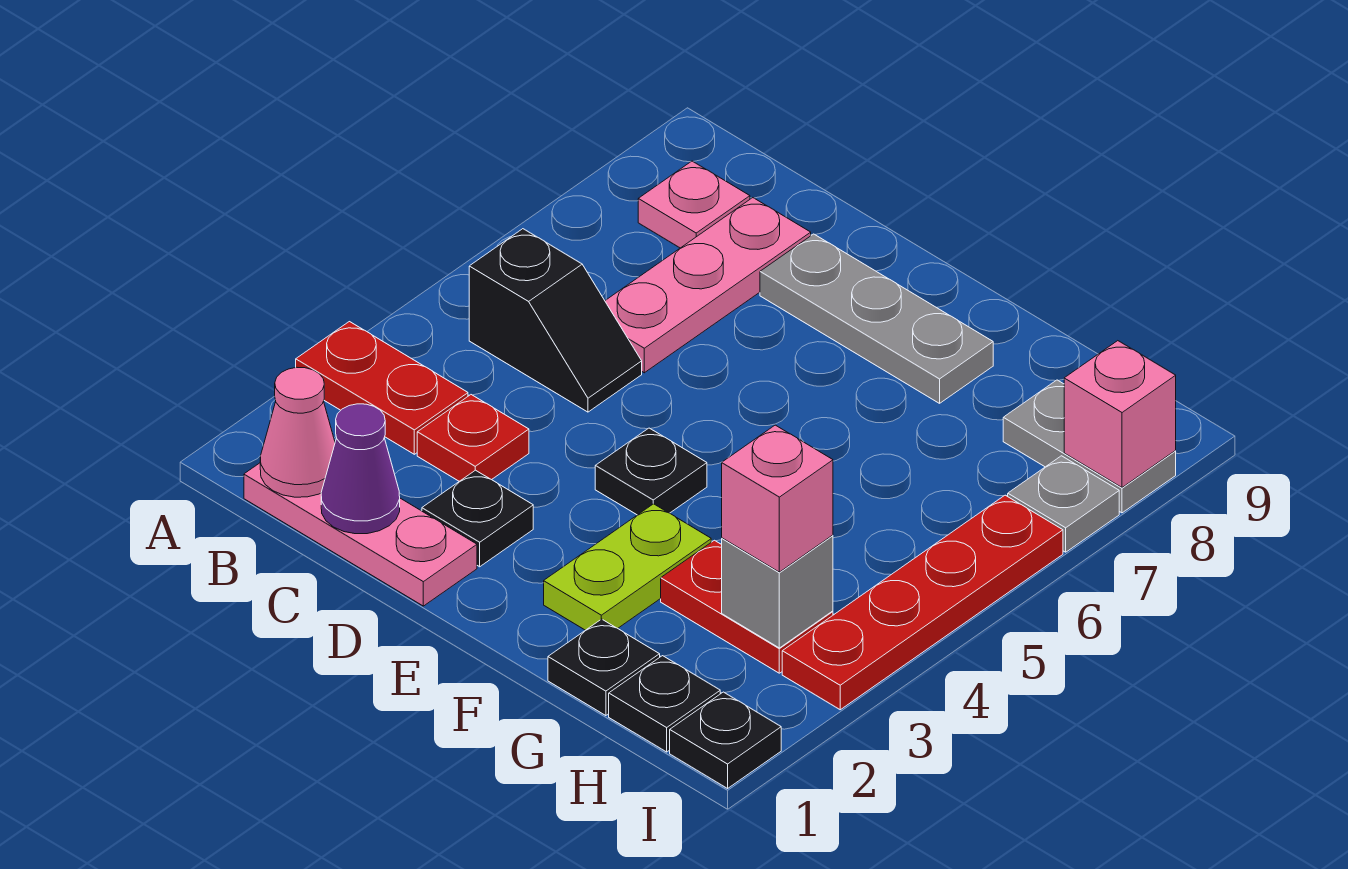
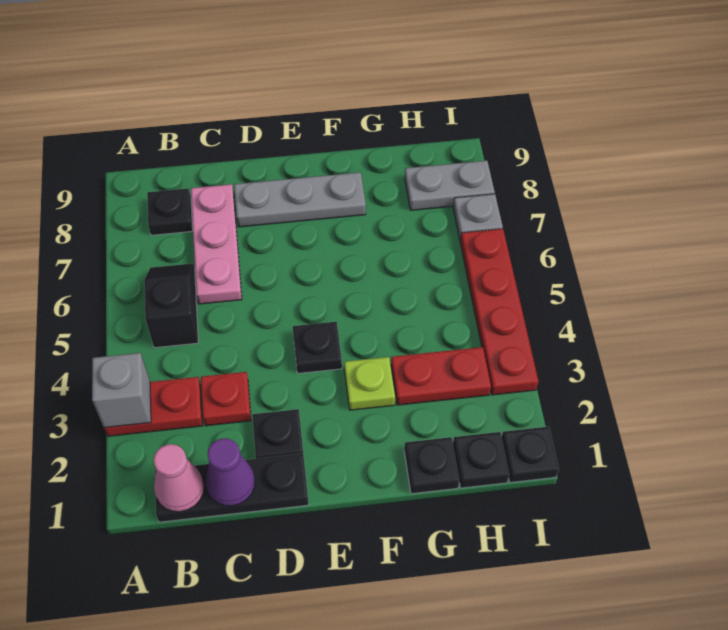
pink 1x3 plate [244,463,477,606] -> black 1x3 plate [155,454,309,522]
black 1x2 slope [469,229,642,412] -> black 1x2 slope turned to [144,263,198,348]
pink 1x1 plate [638,161,750,248] -> black 1x1 plate [147,188,193,235]
lime 1x2 plate [544,504,711,630] -> lime 1x1 plate [344,357,395,410]
grey 1x1 brick [722,535,833,648] -> grey 1x1 brick moved to [92,353,151,428]
pink 1x1 brick [722,425,833,572] -> none
pink 1x1 brick [1064,341,1176,487] -> none

